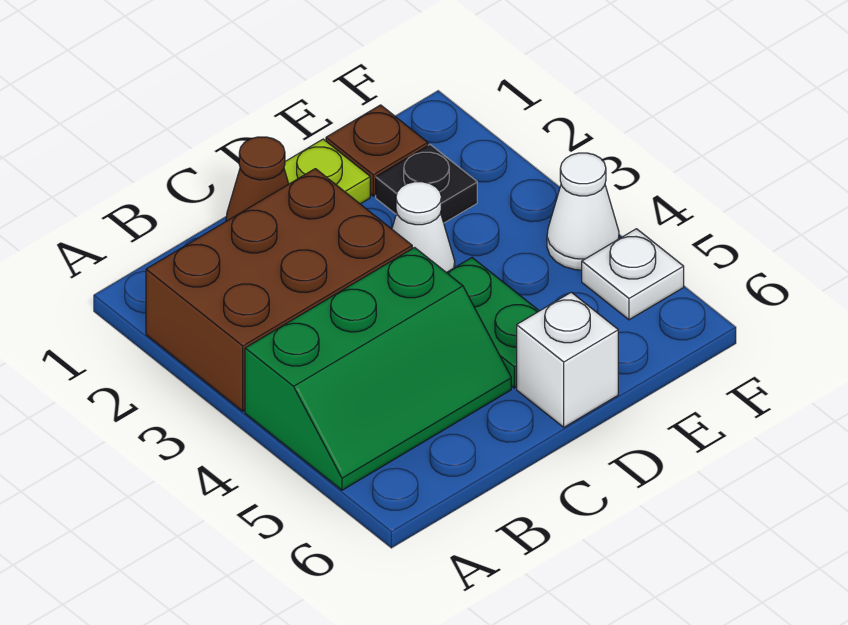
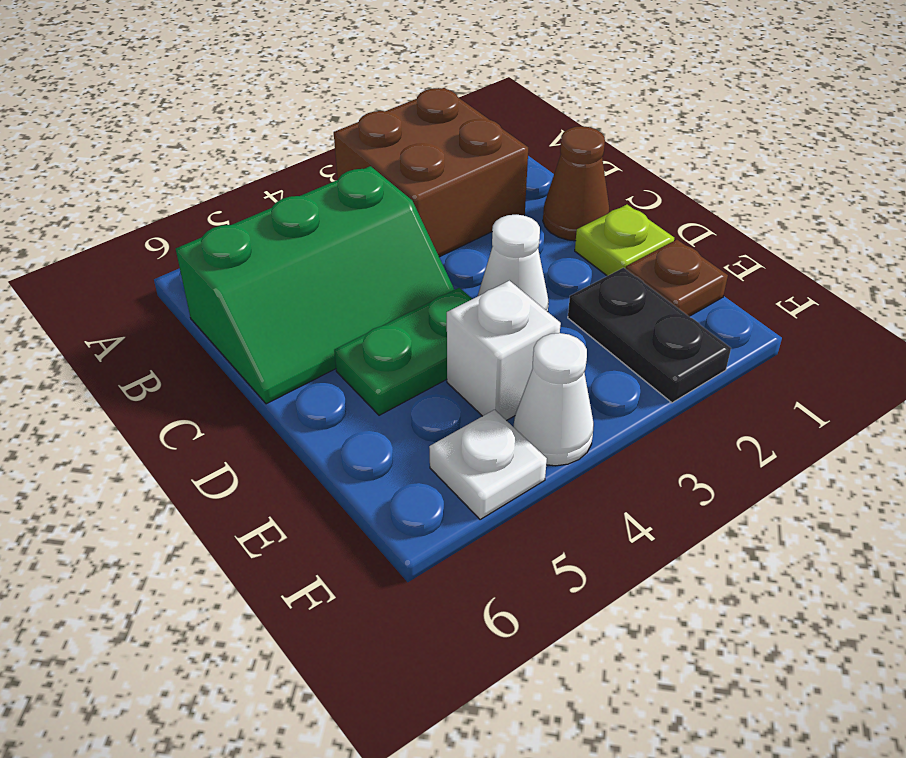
brown 2x3 brick [146,169,412,411] -> brown 2x2 brick [334,88,528,257]
green 2x3 slope [245,248,511,490] -> green 2x3 slope turned to [176,166,454,404]
white 1x1 brick [517,292,618,427] -> white 1x1 brick moved to [447,281,561,421]
black 1x1 plate [376,145,477,223] -> black 1x2 plate [568,268,731,403]

